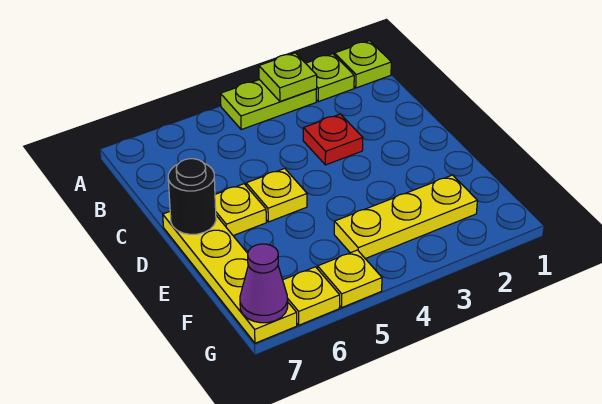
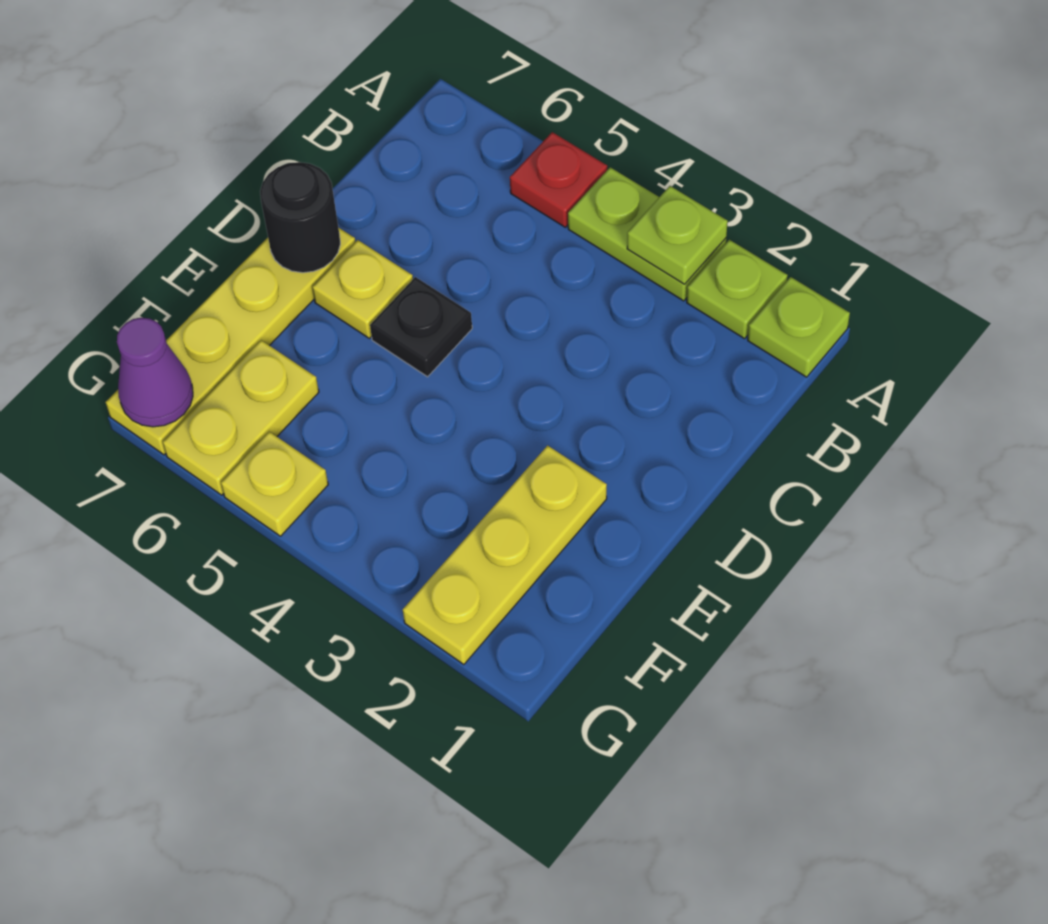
red 1x1 plate [303,114,363,165] -> red 1x1 plate moved to [510,132,607,227]
yellow 1x1 plate [246,168,307,222] -> black 1x1 plate [370,277,472,377]
yellow 1x3 plate [334,175,477,259] -> yellow 1x3 plate turned to [403,445,607,665]
yellow 1x1 plate [283,267,340,325] -> yellow 1x2 plate [163,340,319,495]

